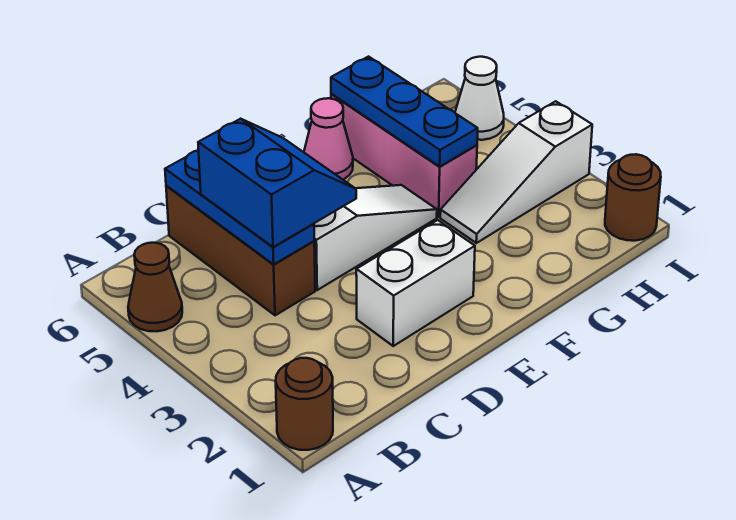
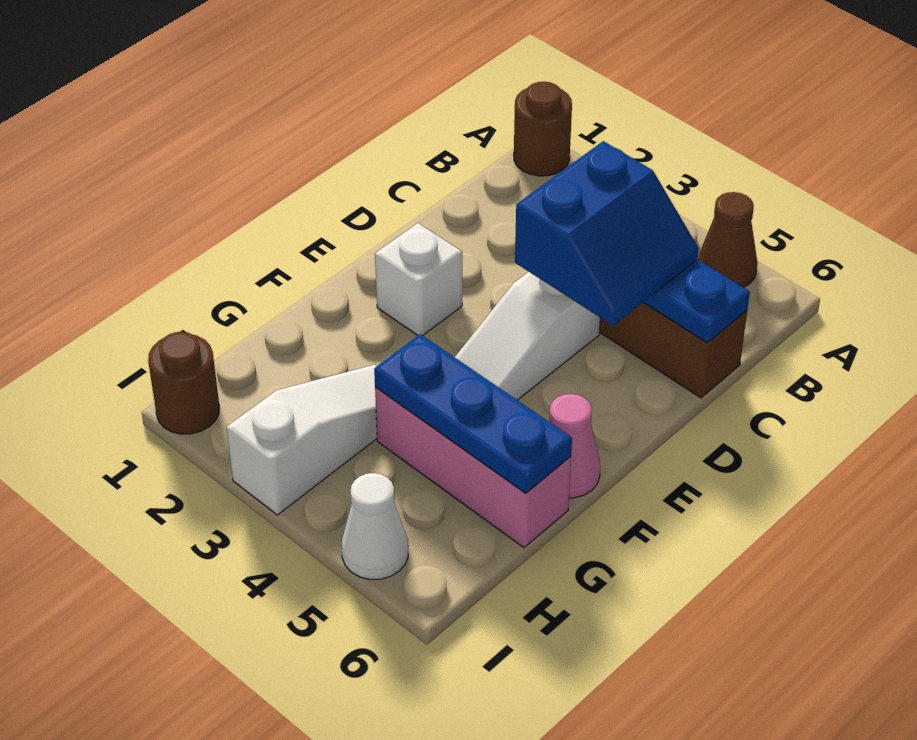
blue 2x2 slope [198,119,356,247] -> blue 2x2 slope turned to [515,141,699,326]
white 1x2 brick [356,220,475,346] -> white 1x1 brick [375,223,462,335]

